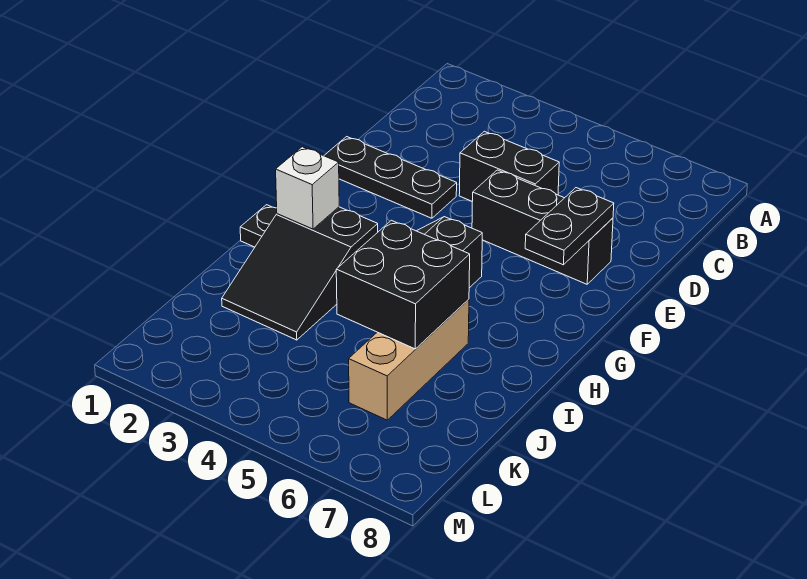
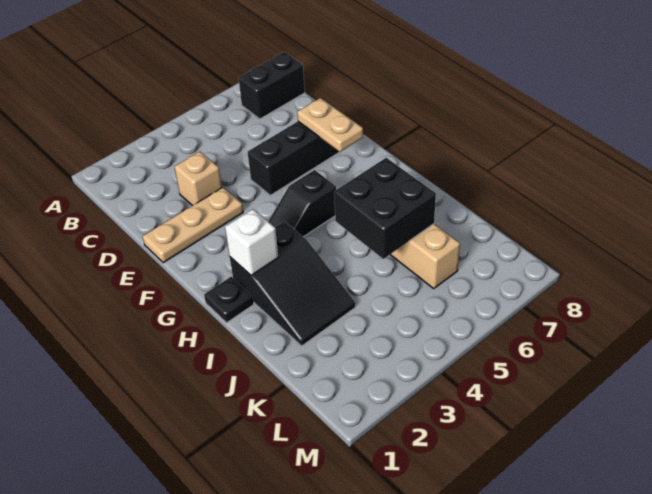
none -> tan 1x1 brick [175,152,222,206]
black 1x2 brick [459,131,559,201] -> black 1x2 brick moved to [239,52,305,119]
black 1x3 plate [324,137,457,218] -> tan 1x3 plate [143,187,243,263]
black 1x2 plate [525,188,614,265] -> tan 1x2 plate [297,98,363,152]

